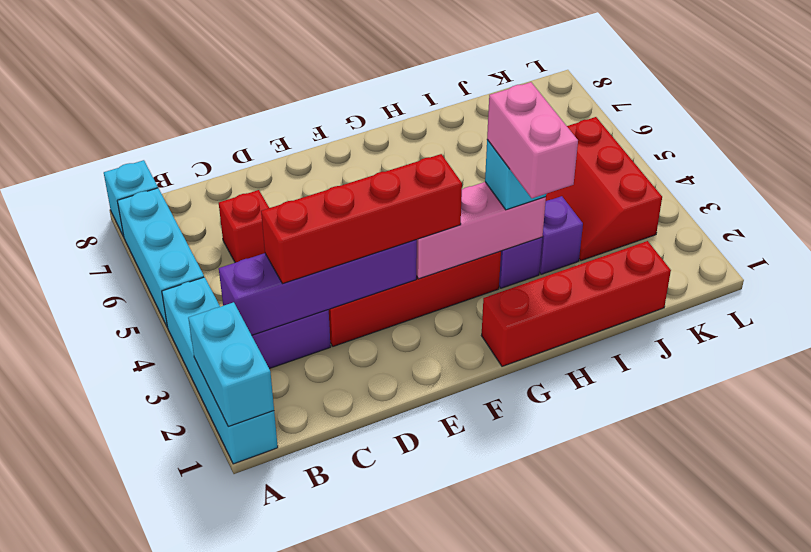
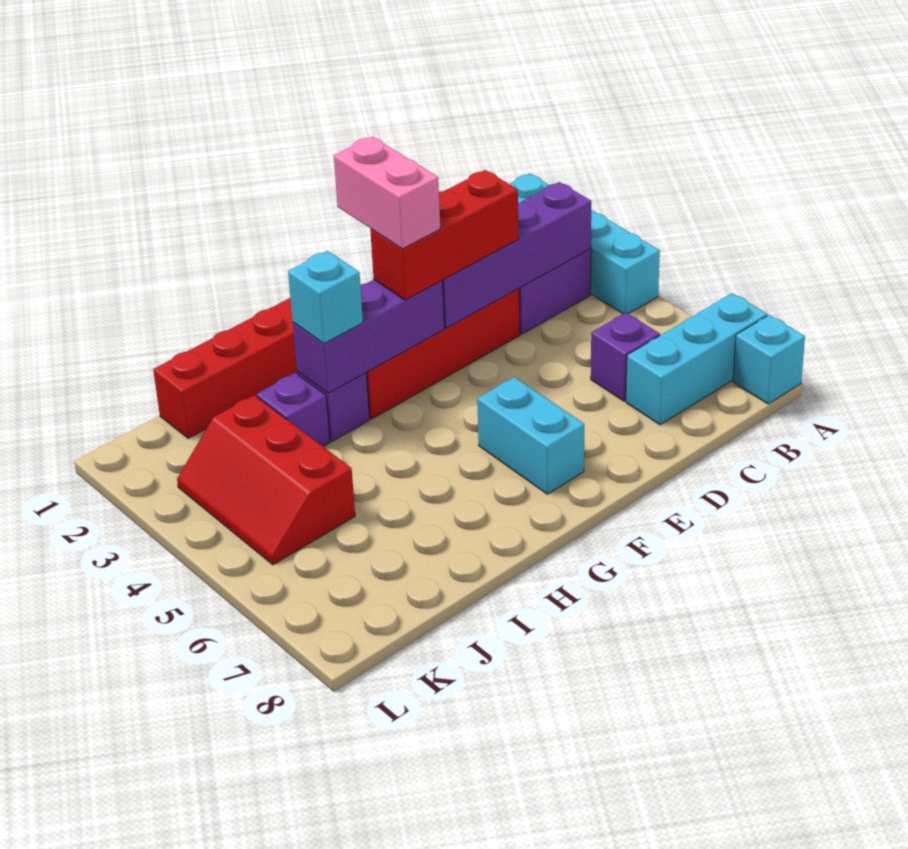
cyan 1x2 brick [188,302,274,426] -> cyan 1x2 brick moved to [477,377,584,494]
cyan 1x3 brick [118,188,204,326] -> cyan 1x3 brick turned to [626,293,767,425]
red 1x4 brick [261,154,462,284] -> red 1x3 brick [370,170,519,300]
red 1x1 brick [219,190,269,263] -> purple 1x1 brick [591,313,660,401]
pink 1x3 brick [416,182,546,279] -> purple 1x3 brick [293,280,444,393]
pink 1x2 brick [487,82,578,198] -> pink 1x2 brick moved to [334,137,440,249]
red 2x3 slope [546,117,662,261] -> red 2x3 slope turned to [177,395,355,565]

